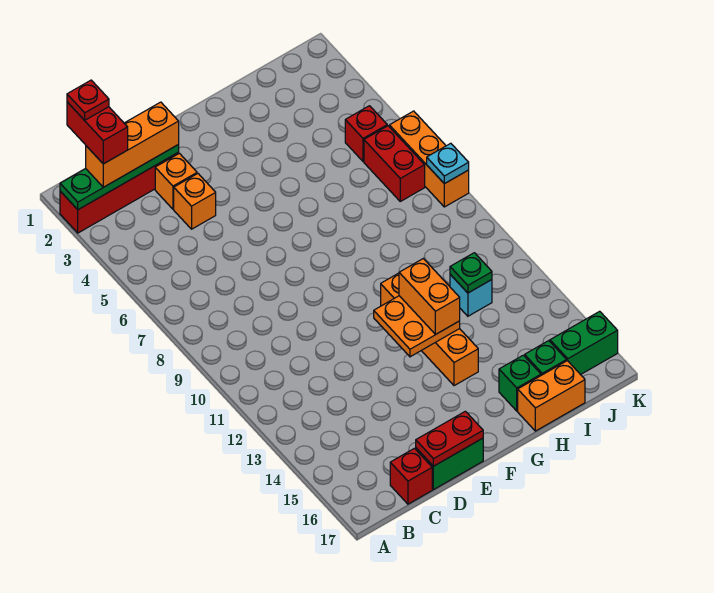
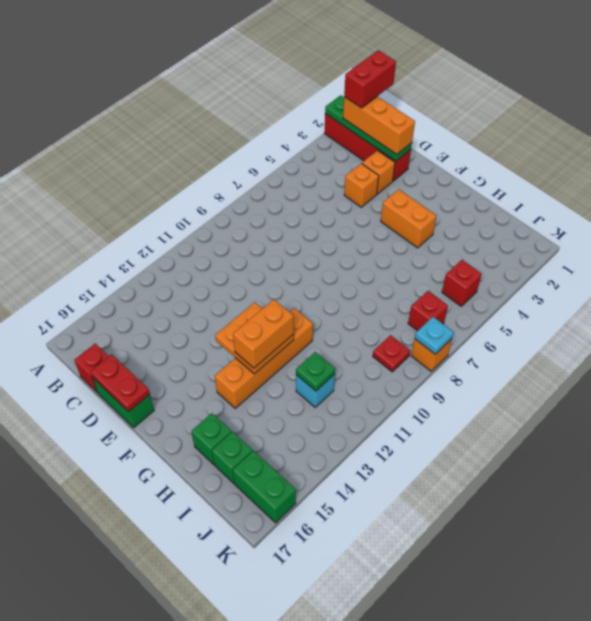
red 1x1 plate [67,80,109,120] -> red 1x1 plate moved to [373,335,410,372]
orange 1x2 brick [518,361,585,431] -> orange 1x2 brick moved to [381,189,436,248]
red 1x2 brick [364,126,425,201] -> red 1x1 brick [408,291,448,331]
orange 1x3 brick [389,111,469,207] -> orange 1x1 brick [411,339,452,371]

